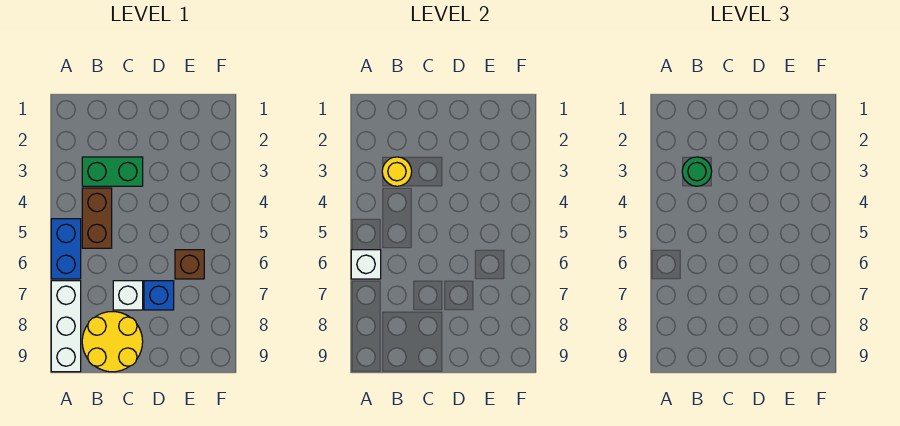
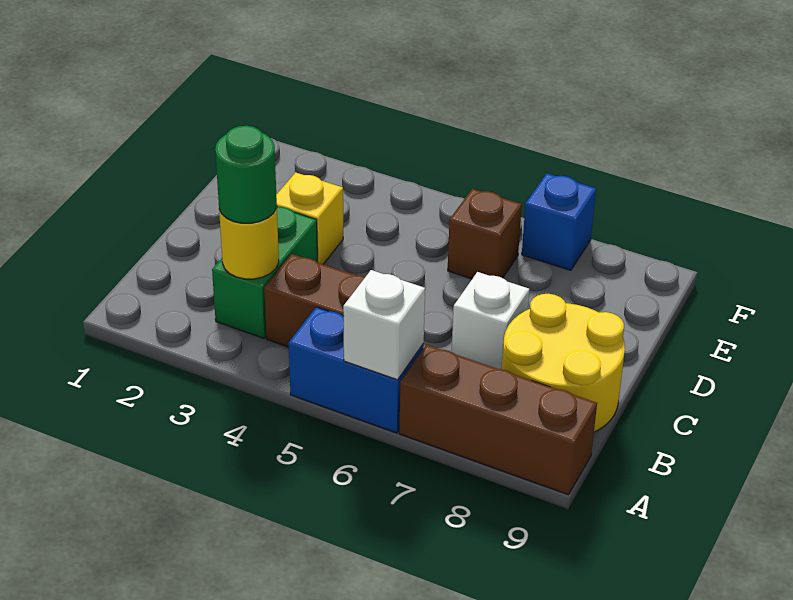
white 1x3 brick [51,281,81,372] -> brown 1x3 brick [399,345,597,495]
none -> yellow 1x1 brick [276,172,343,264]
blue 1x1 brick [144,281,174,310] -> blue 1x1 brick moved to [522,173,596,270]

